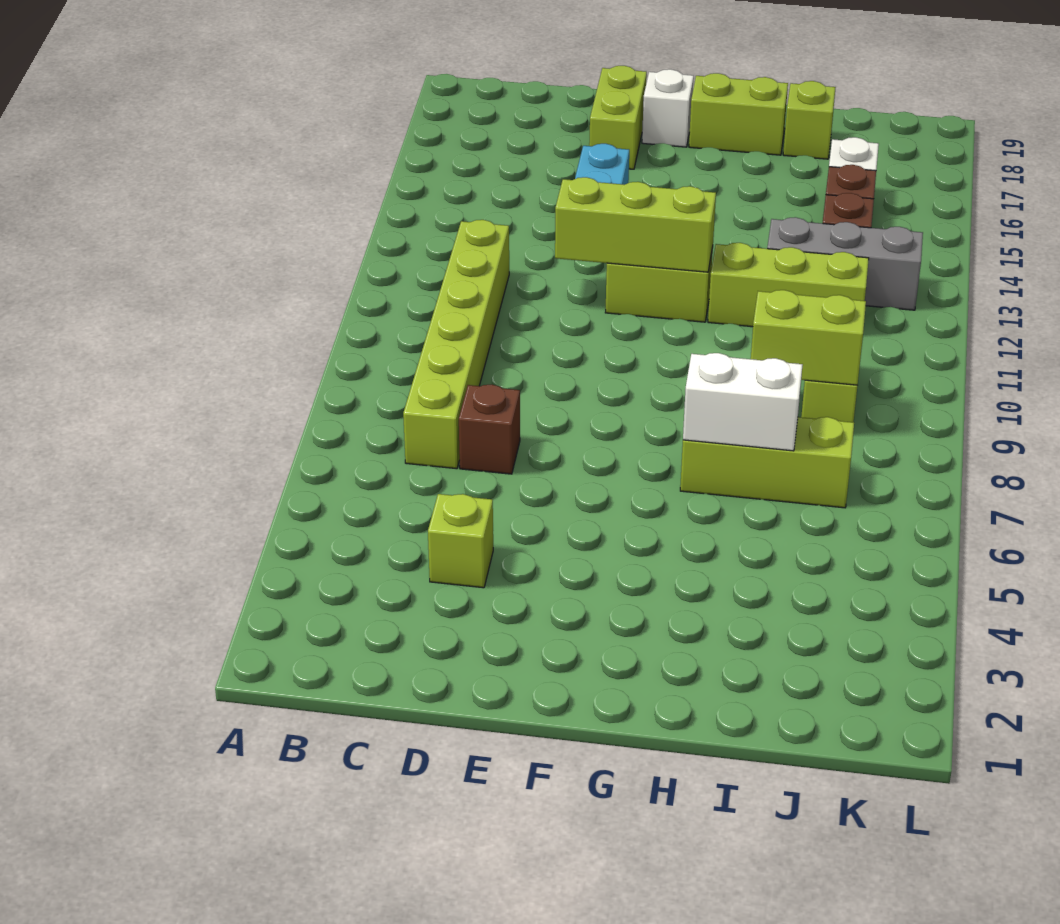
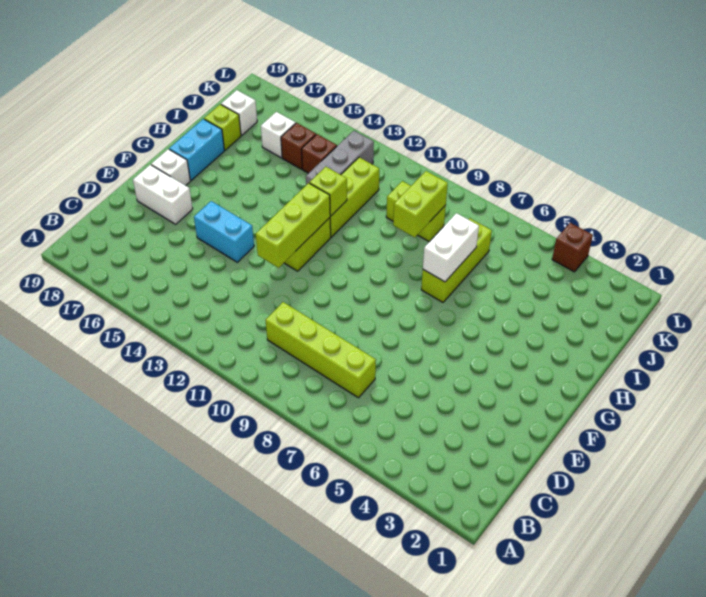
lime 1x6 brick [403,220,509,469] -> lime 1x4 brick [266,302,376,398]
lime 1x1 brick [428,494,493,588] -> lime 1x1 brick moved to [309,167,347,216]
brown 1x1 brick [459,385,520,474] -> brown 1x1 brick moved to [552,223,593,272]
lime 1x2 brick [589,66,647,169] -> white 1x2 brick [133,165,193,224]
lime 1x2 brick [689,73,788,155] -> cyan 1x2 brick [169,119,224,180]
none -> white 1x1 brick [221,90,257,135]

